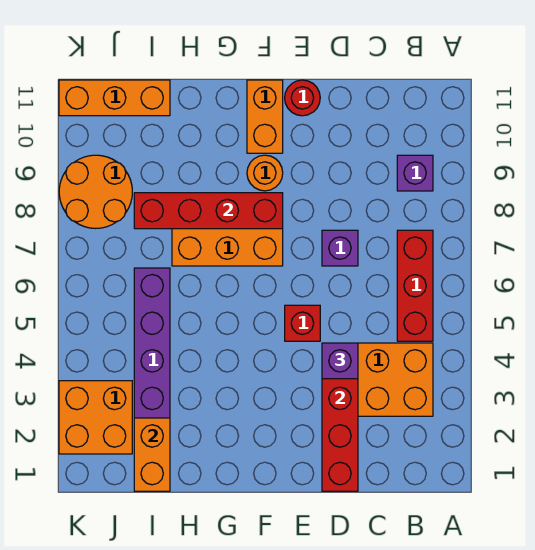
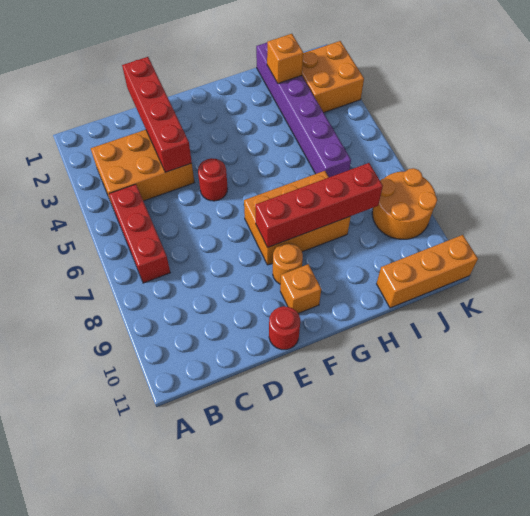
purple 1x1 brick [397,155,433,191] -> none
purple 1x1 brick [322,343,358,379] -> none
purple 1x1 brick [322,230,358,266] -> none
red 1x1 brick [285,305,320,341] -> red 1x1 round brick [198,158,228,201]
orange 1x2 brick [247,80,283,153] -> orange 1x1 brick [280,264,321,313]
orange 1x2 brick [134,418,170,491] -> orange 1x1 brick [267,34,303,83]

